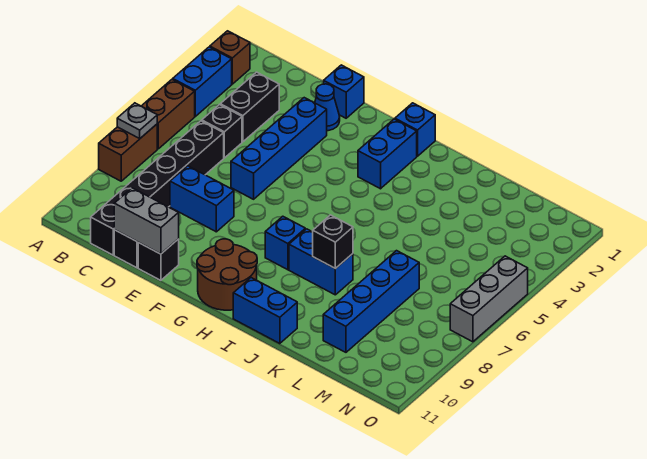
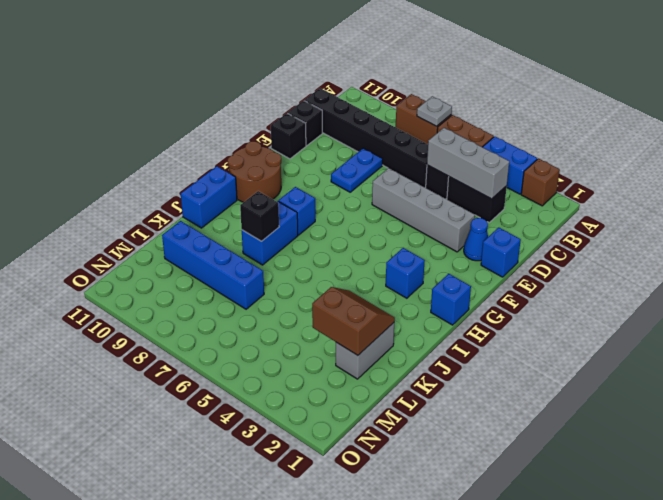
blue 1x2 brick [170,166,234,232] -> blue 1x2 plate [331,148,383,192]
grey 1x2 brick [114,188,179,254] -> grey 1x2 brick moved to [336,323,394,379]
blue 1x4 brick [231,98,327,199] -> grey 1x4 brick [372,168,475,252]
blue 1x2 brick [358,119,417,189] -> blue 1x1 brick [386,248,425,298]
none -> brown 2x2 slope [312,287,395,355]
grey 1x3 brick [450,256,528,342] -> grey 1x3 brick moved to [427,128,509,199]

